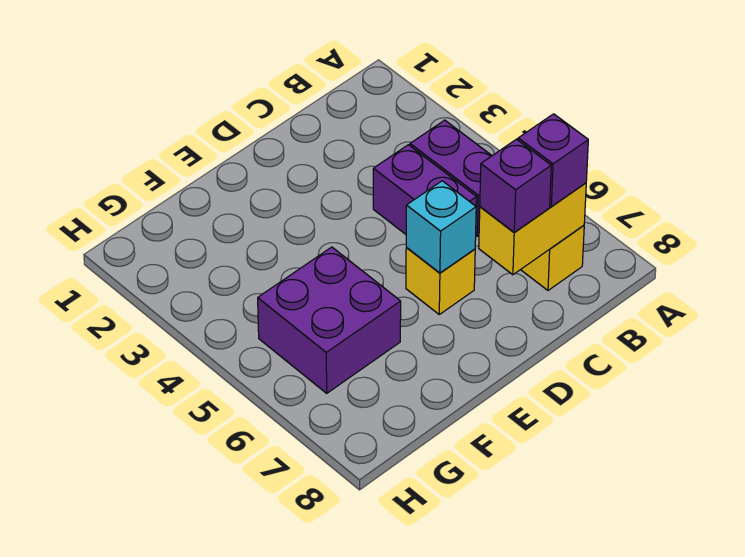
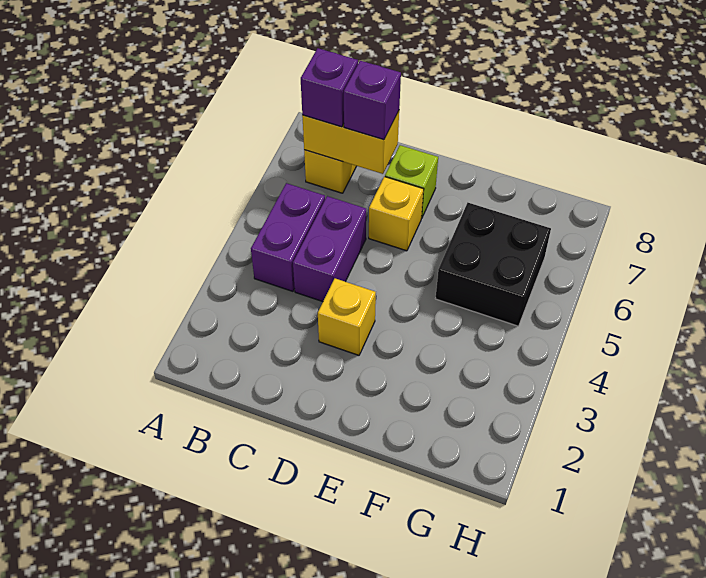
none -> yellow 1x1 brick [318,278,376,355]
cyan 1x1 brick [406,181,476,273] -> none
none -> lime 1x1 brick [385,145,438,218]
purple 2x2 brick [258,247,401,393] -> black 2x2 brick [435,203,551,326]

